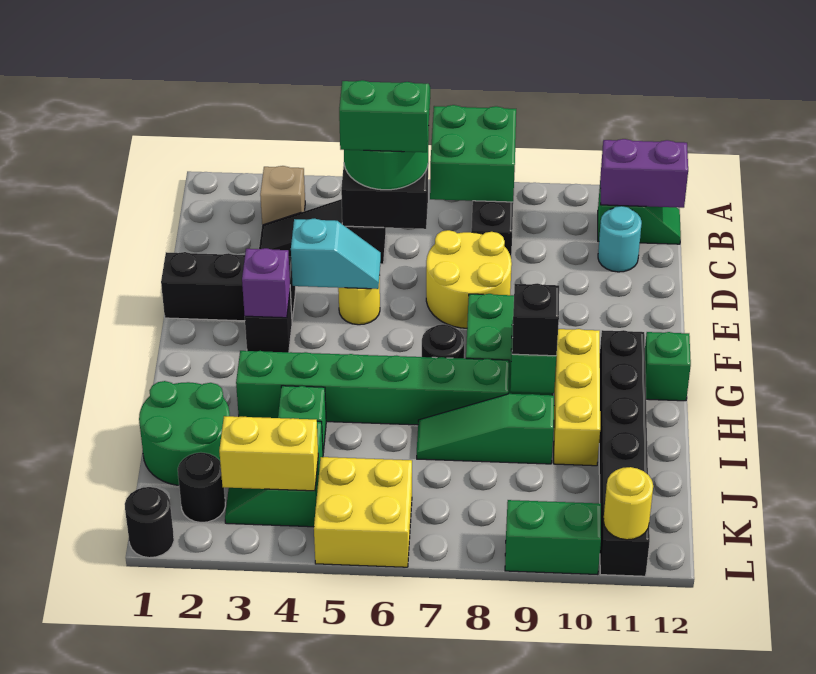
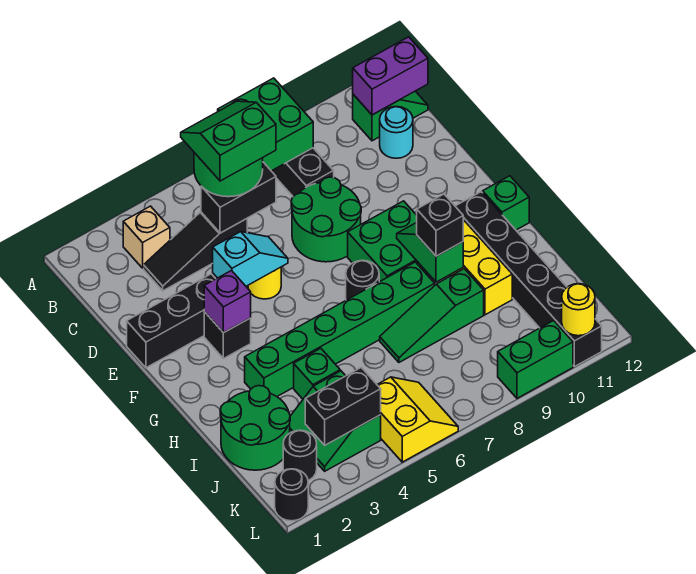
yellow 2x2 round brick [426,230,512,328] -> green 2x2 round brick [291,177,361,262]
yellow 1x2 brick [219,416,318,491] -> black 1x2 brick [305,367,381,445]
yellow 2x2 brick [314,457,412,567] -> yellow 2x2 slope [377,377,458,462]

